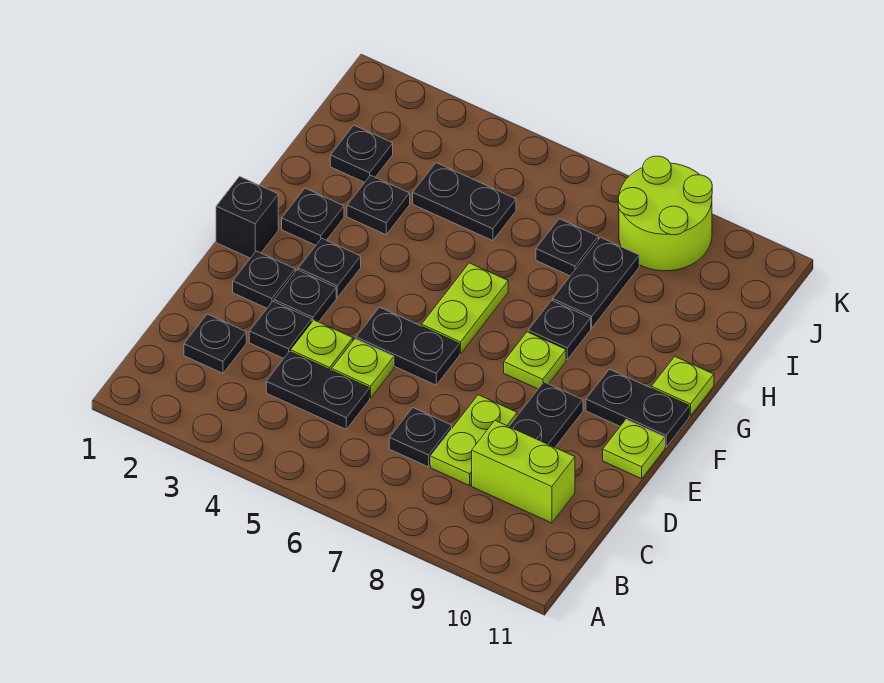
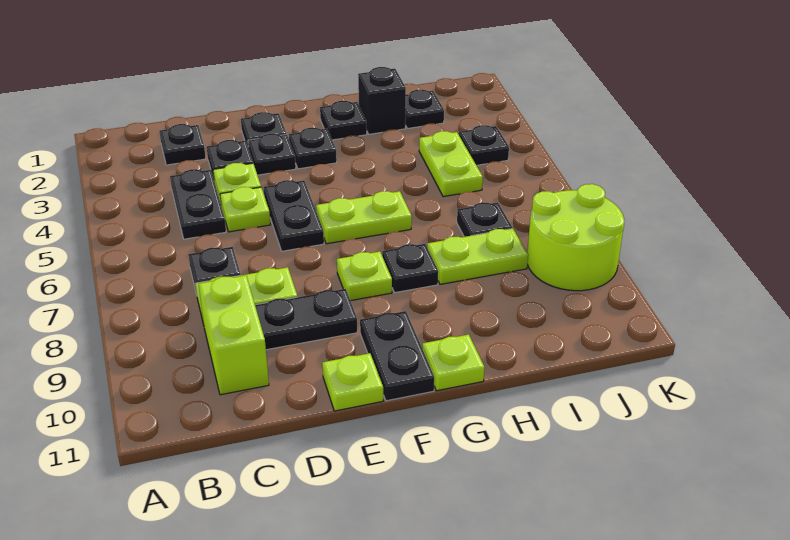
black 1x1 brick [216,176,278,258] -> black 1x1 brick moved to [358,67,406,134]
black 1x1 plate [347,175,410,235] -> black 1x1 plate moved to [459,125,509,165]
black 1x2 plate [553,237,639,328] -> lime 1x2 plate [427,229,528,284]
black 1x2 plate [413,163,516,241] -> lime 1x2 plate [419,131,483,197]

